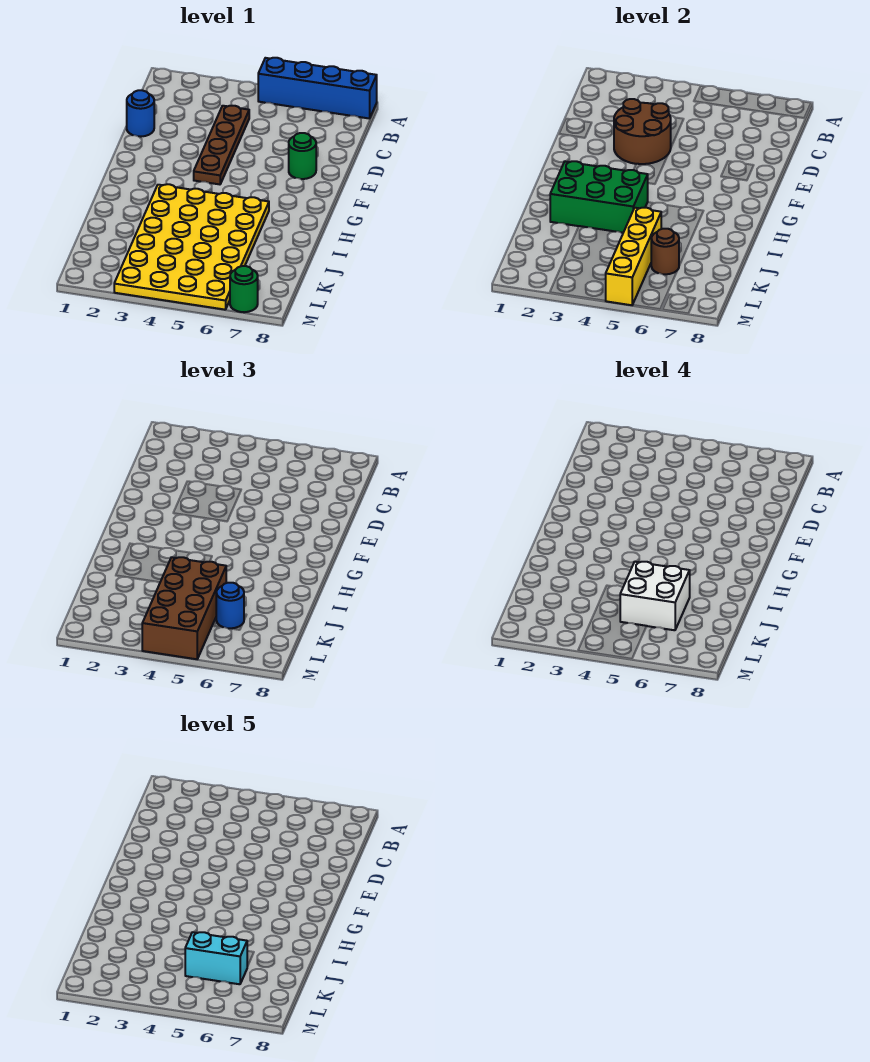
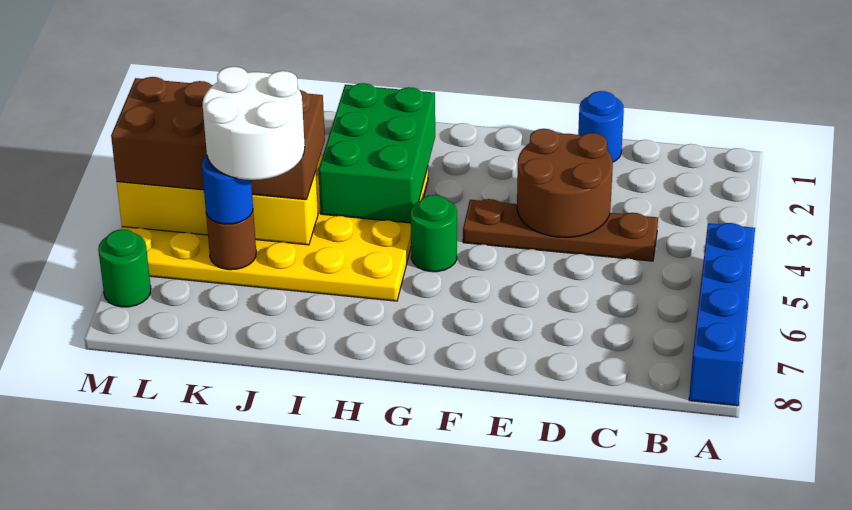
green 1x1 round brick [289,133,316,179] -> green 1x1 round brick moved to [411,195,457,272]
white 2x2 brick [620,562,690,630] -> white 2x2 round brick [203,67,305,180]
cyan 1x2 brick [185,932,247,984] -> none

